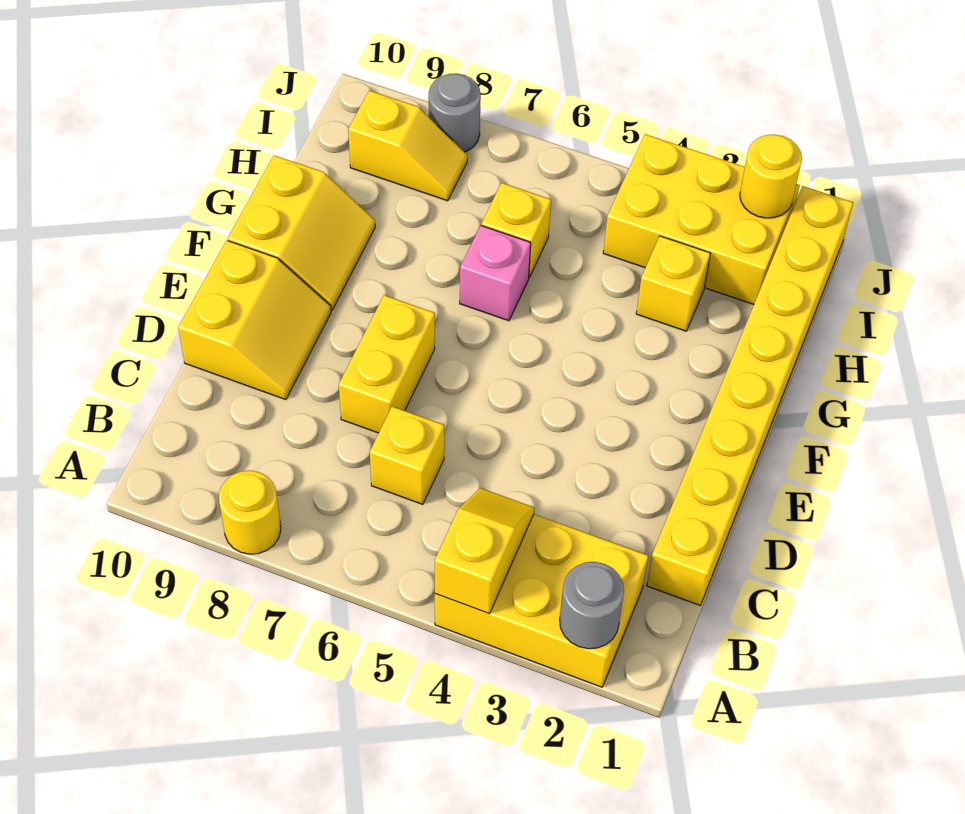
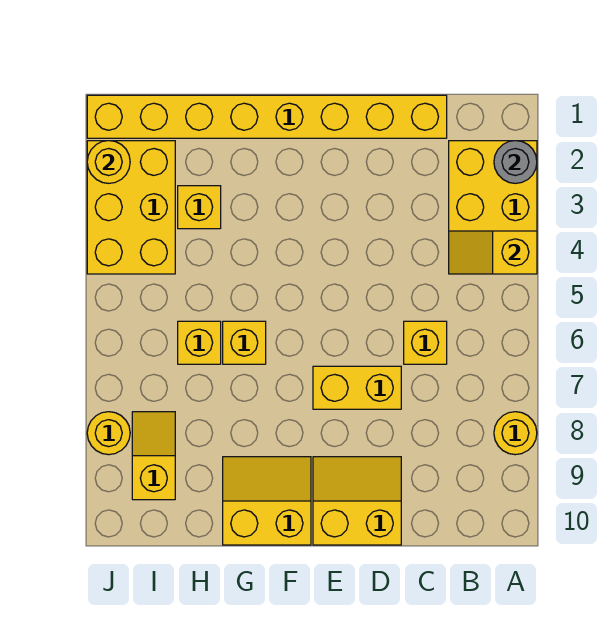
pink 1x1 brick [460,226,531,321] -> yellow 1x1 brick [223,321,266,364]
grey 1x1 round brick [429,73,481,152] -> yellow 1x1 round brick [87,412,130,455]

